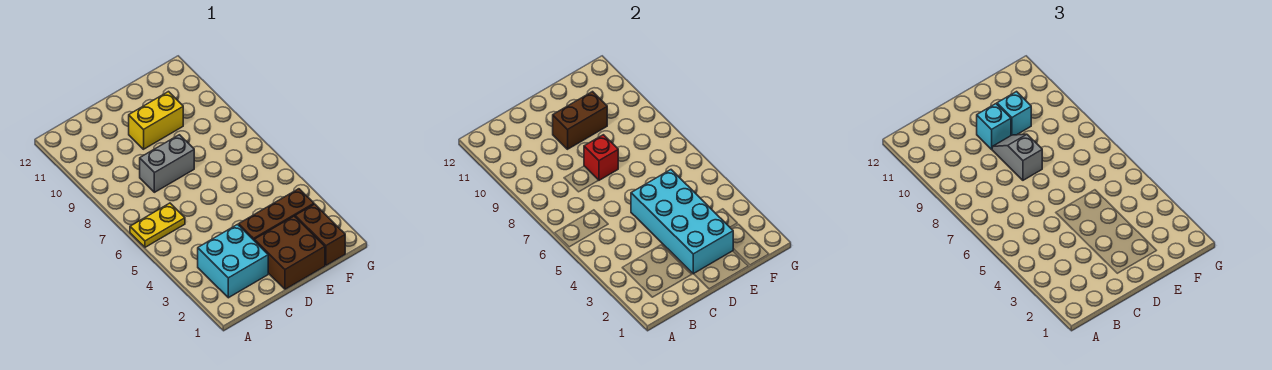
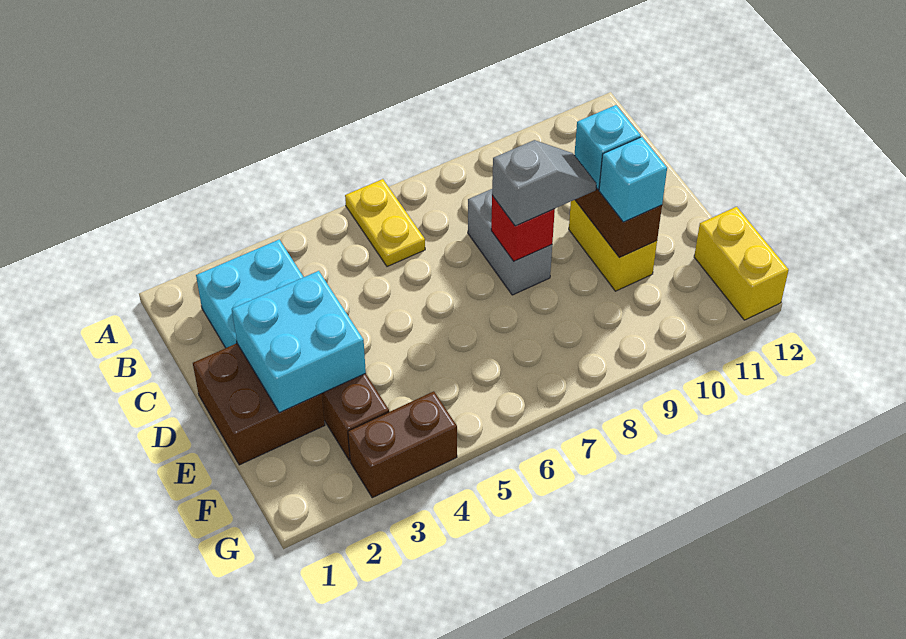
cyan 2x4 brick [631,170,733,274] -> cyan 2x2 brick [232,271,366,413]
brown 1x2 brick [295,204,345,265] -> brown 1x2 brick moved to [348,391,457,498]
none -> yellow 1x2 brick [694,207,789,320]

